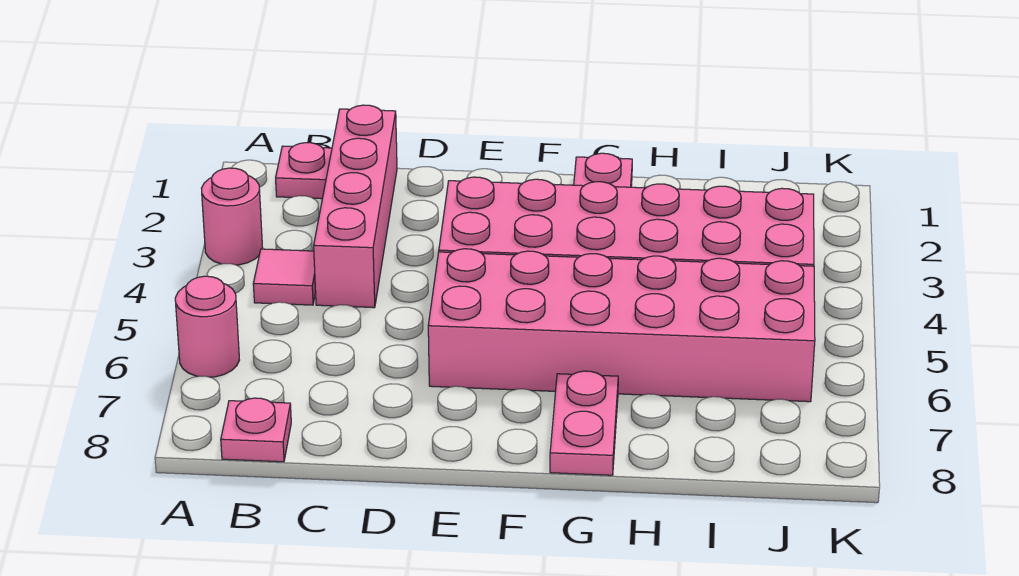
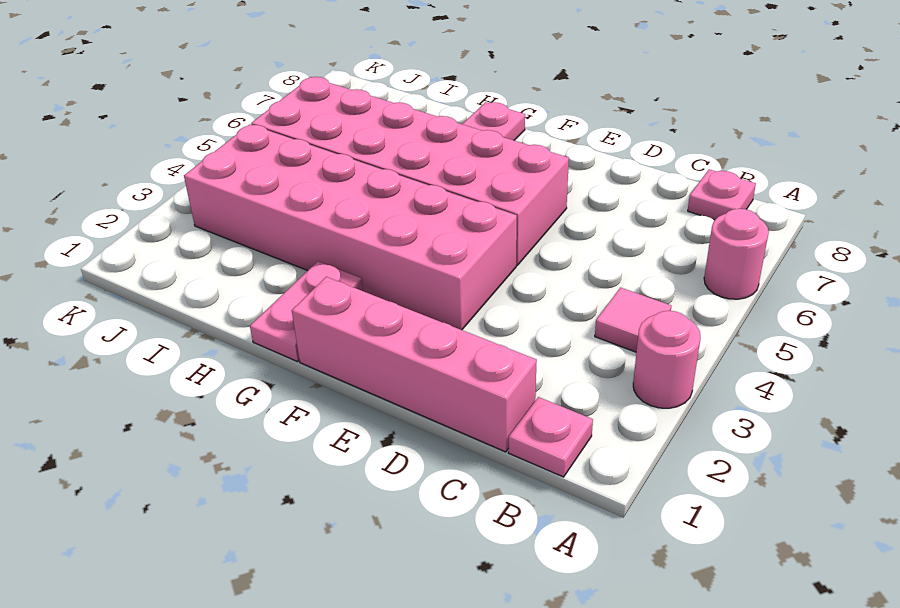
pink 1x4 brick [314,105,397,308] -> pink 1x4 brick turned to [292,277,537,452]

